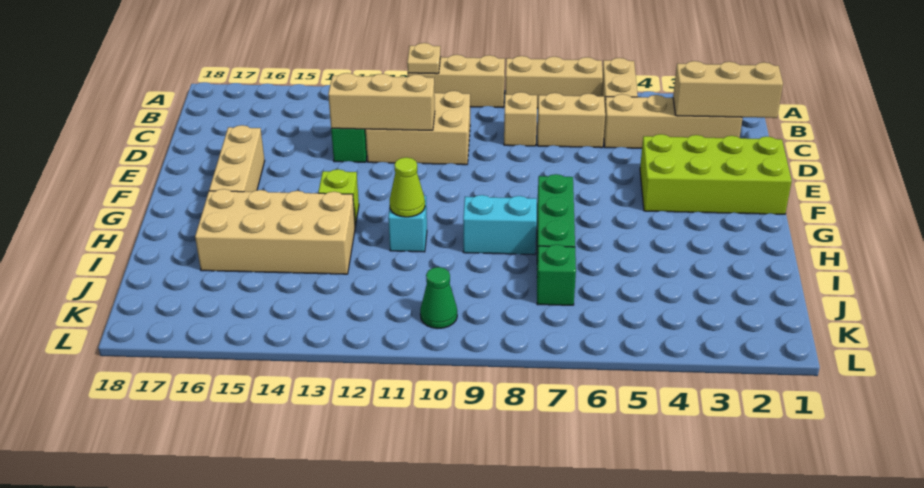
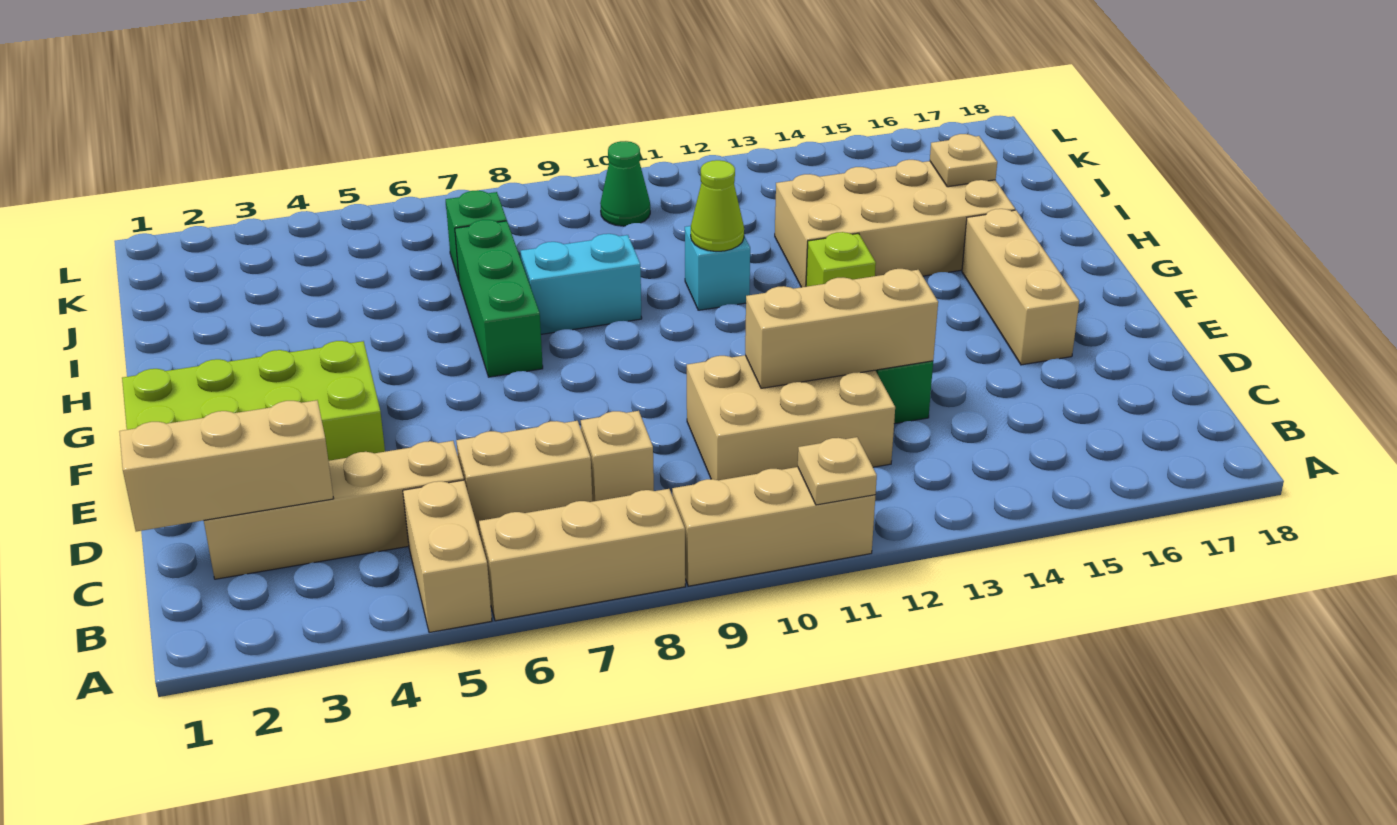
none -> tan 1x1 plate [930,134,997,187]

